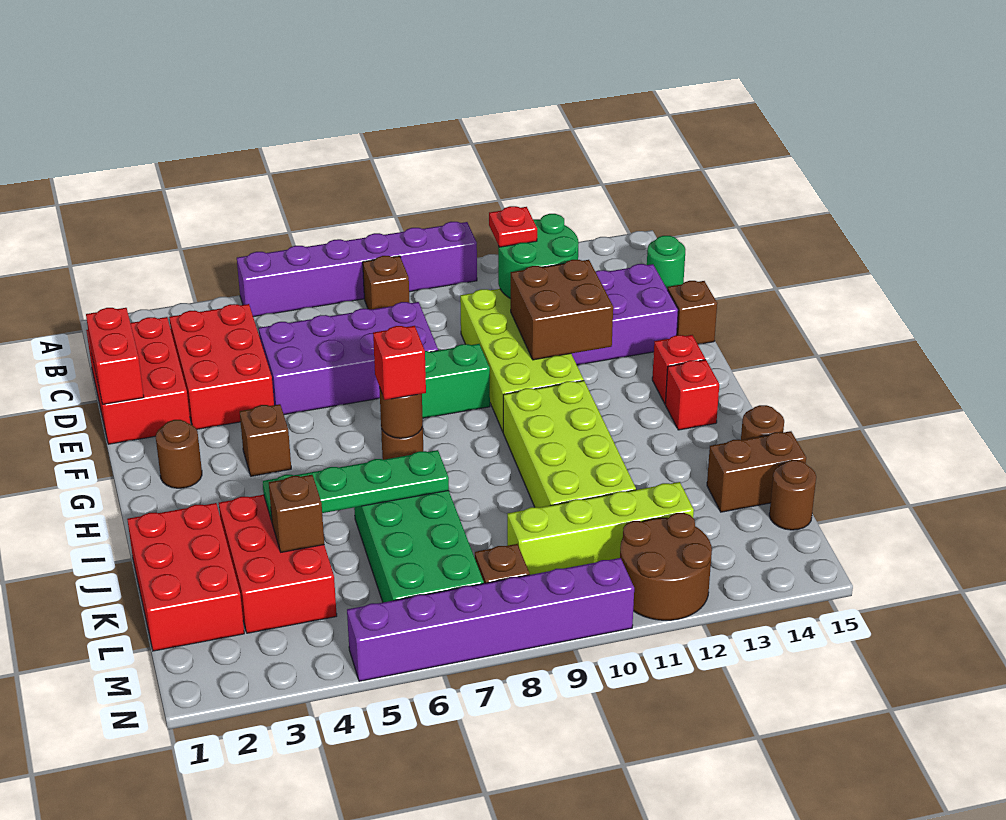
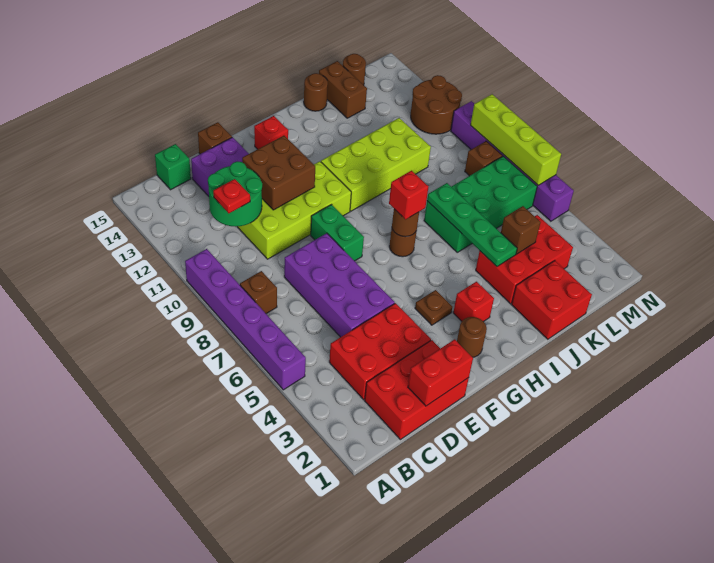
green 1x1 round brick [647,236,685,290] -> green 1x1 brick [155,144,191,190]
brown 1x1 brick [240,404,291,476] -> brown 1x1 plate [415,290,452,325]
red 1x1 brick [665,360,719,430] -> red 1x1 brick moved to [453,282,494,322]
red 2x3 brick [127,503,244,651] -> red 2x2 brick [511,261,592,339]
lime 1x4 brick [507,482,694,575] -> lime 1x4 brick moved to [471,94,561,185]

